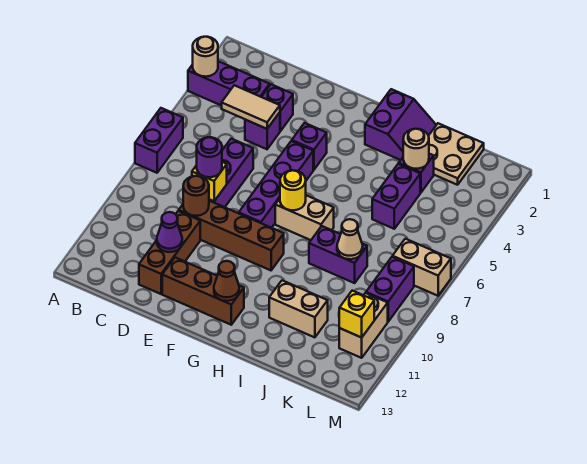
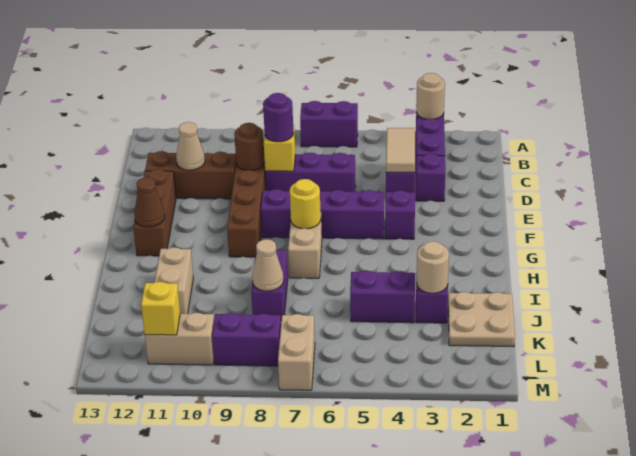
purple 1x1 cone [157,212,182,252] -> tan 1x1 cone [176,122,205,170]
purple 2x2 slope [365,89,436,160] -> none

